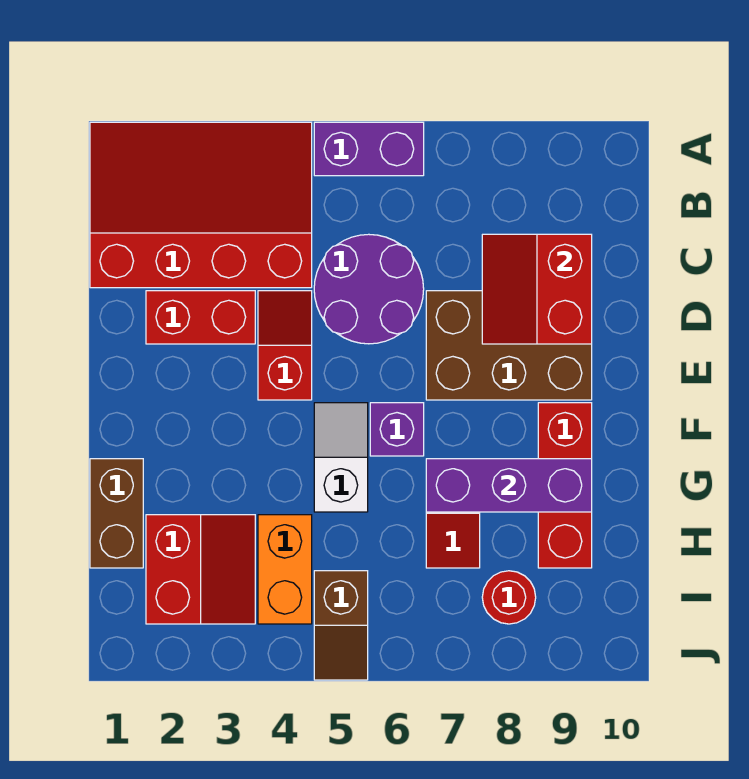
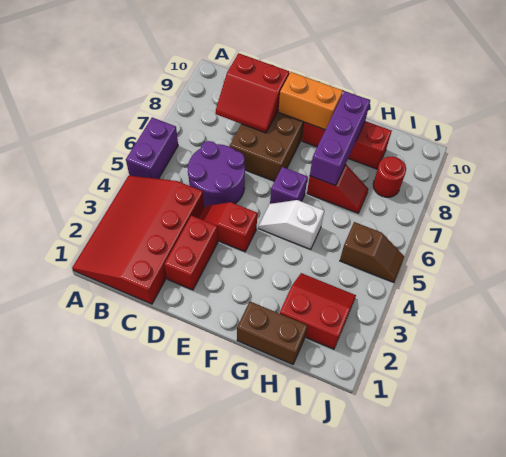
orange 1x2 brick [258,515,312,624] -> orange 1x2 brick moved to [279,72,343,130]

